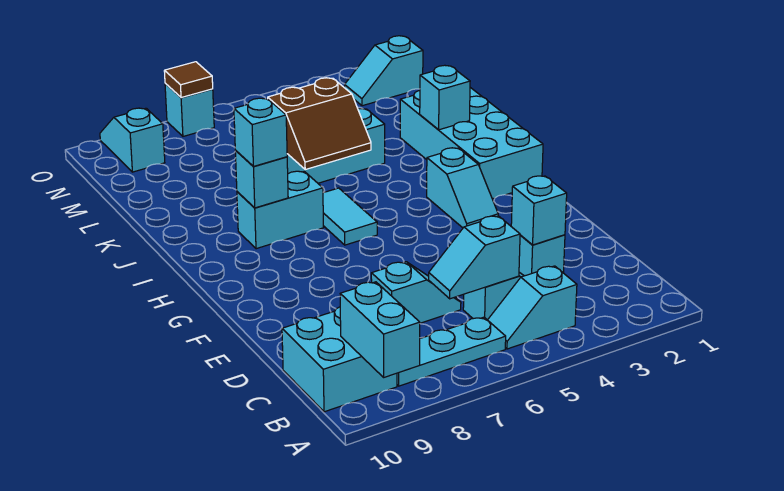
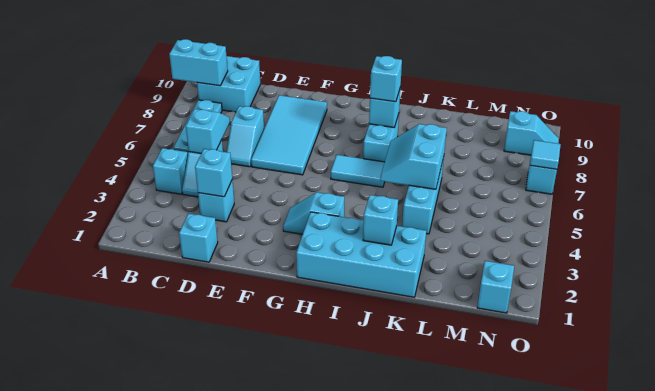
none -> cyan 1x1 brick [179,213,218,262]
none -> cyan 2x4 tile [251,95,327,175]
brown 2x2 slope [268,78,371,169] -> cyan 2x2 slope [380,124,447,189]
brown 1x1 tile [164,62,213,98] -> cyan 1x1 tile [530,140,561,169]

